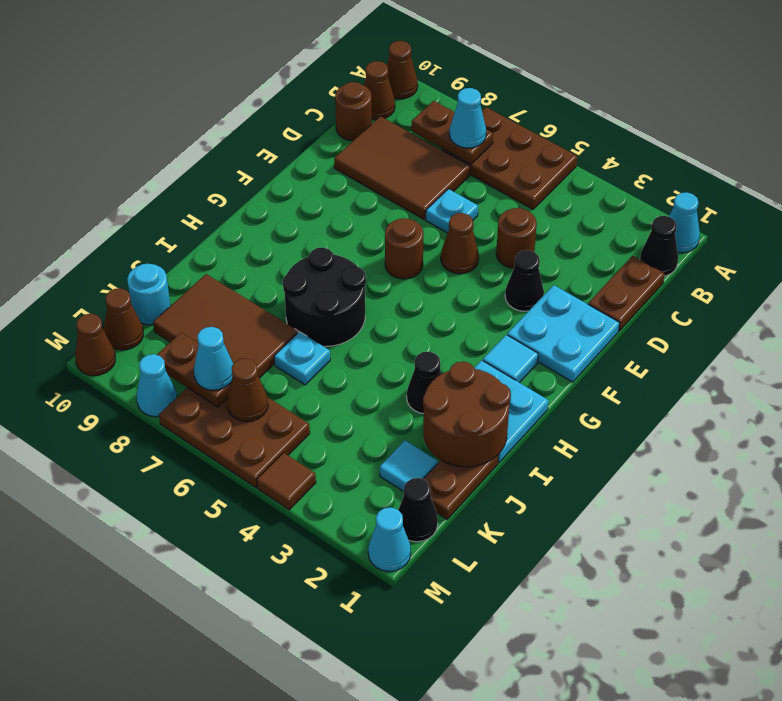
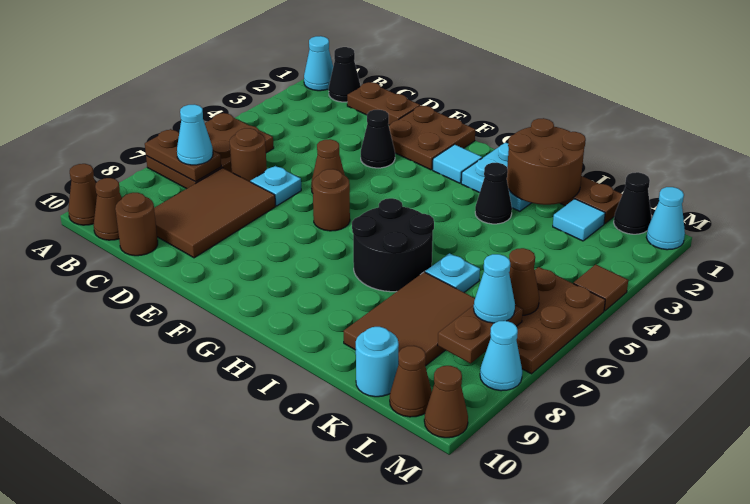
brown 1x2 plate [411,101,493,164] -> brown 1x2 plate turned to [145,129,221,182]
brown 1x1 round brick [496,208,537,268] -> brown 1x1 round brick moved to [230,128,267,182]
cyan 2x2 plate [507,285,620,382] -> brown 2x2 plate [389,105,475,170]

